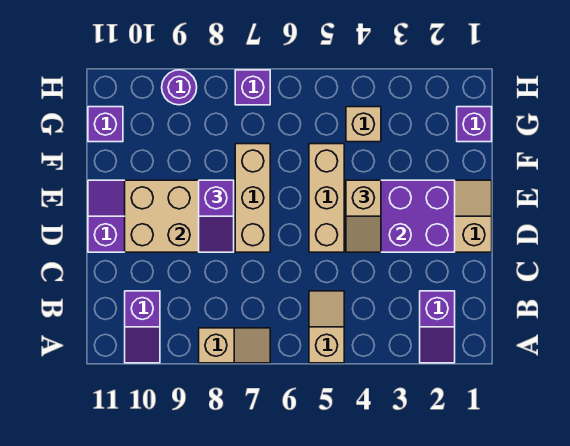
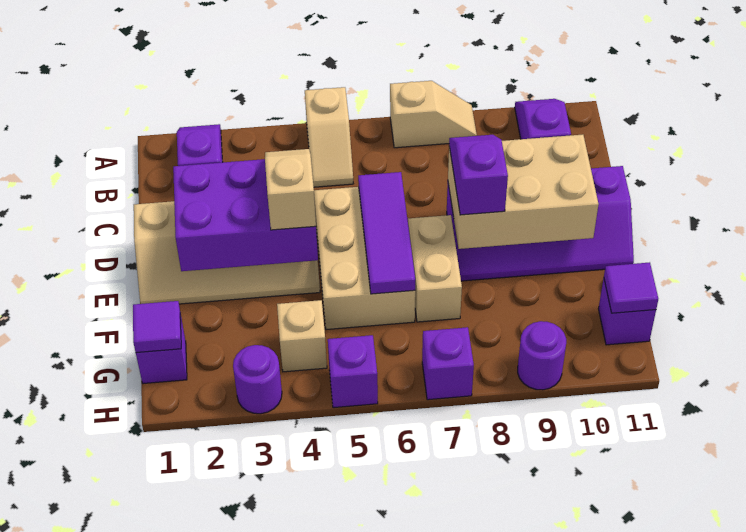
tan 1x2 slope [199,328,270,363] -> tan 1x2 slope turned to [390,81,477,148]
tan 1x3 brick [309,144,344,252] -> tan 2x3 brick [314,187,415,329]
none -> purple 1x3 tile [358,172,415,294]
tan 1x3 brick [235,144,270,252] -> tan 1x2 brick [408,215,462,322]
none -> purple 1x1 tile [133,301,181,353]
none -> purple 1x1 tile [604,262,658,313]
none -> purple 1x1 round brick [233,345,282,414]
none -> purple 1x1 brick [328,335,378,408]

